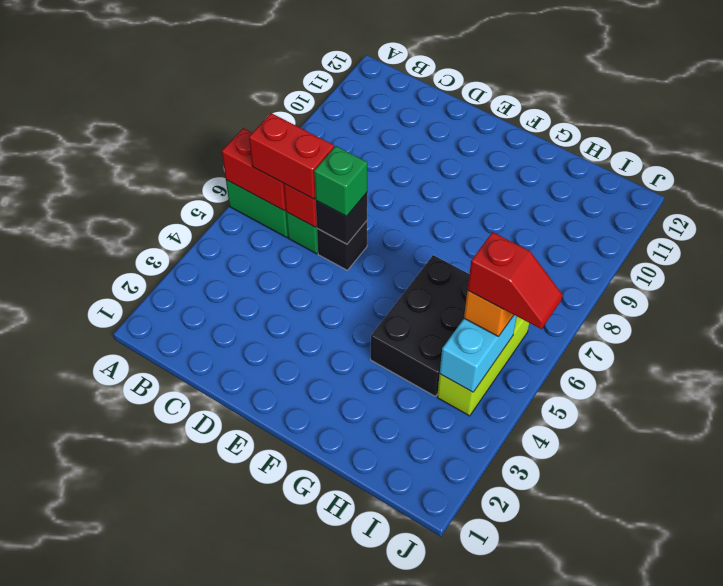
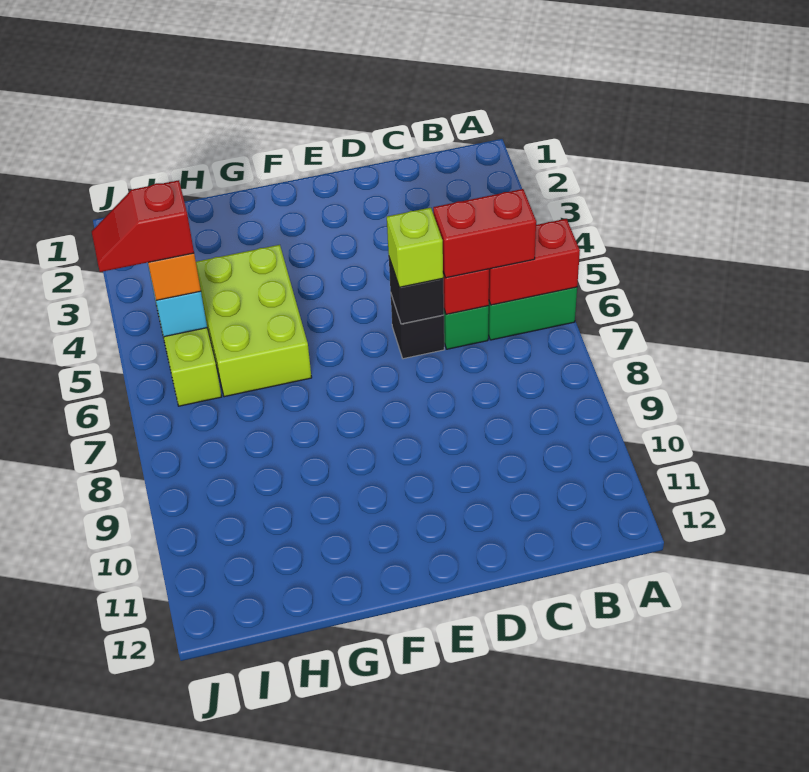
green 1x1 brick [314,146,367,216] -> lime 1x1 brick [387,208,443,287]
black 2x3 brick [371,255,469,397] -> lime 2x3 brick [196,245,312,397]

